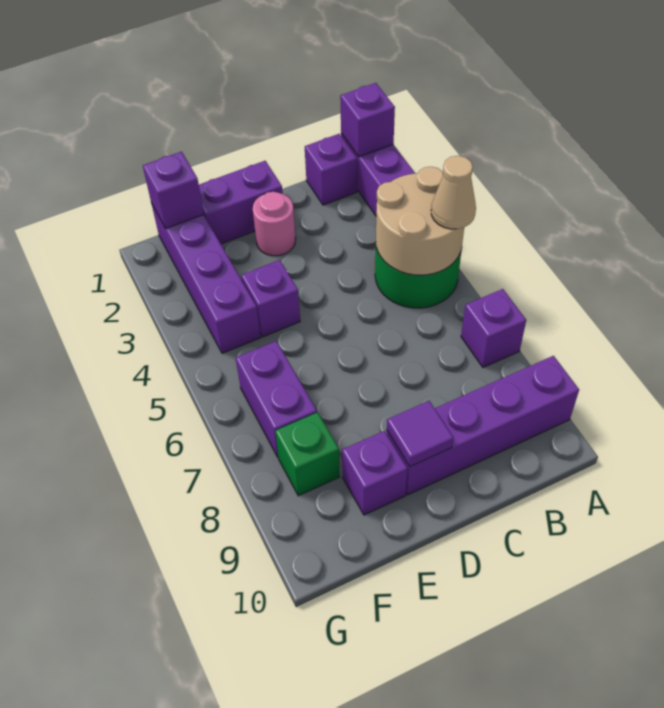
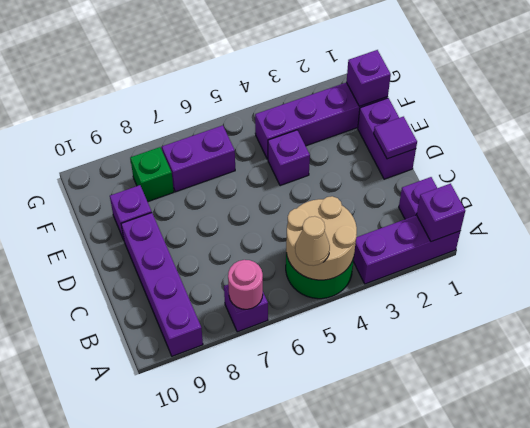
pink 1x1 round brick [253,192,296,256] -> pink 1x1 round brick moved to [228,260,263,309]
purple 1x1 tile [387,401,453,467] -> purple 1x1 tile moved to [374,117,417,159]

